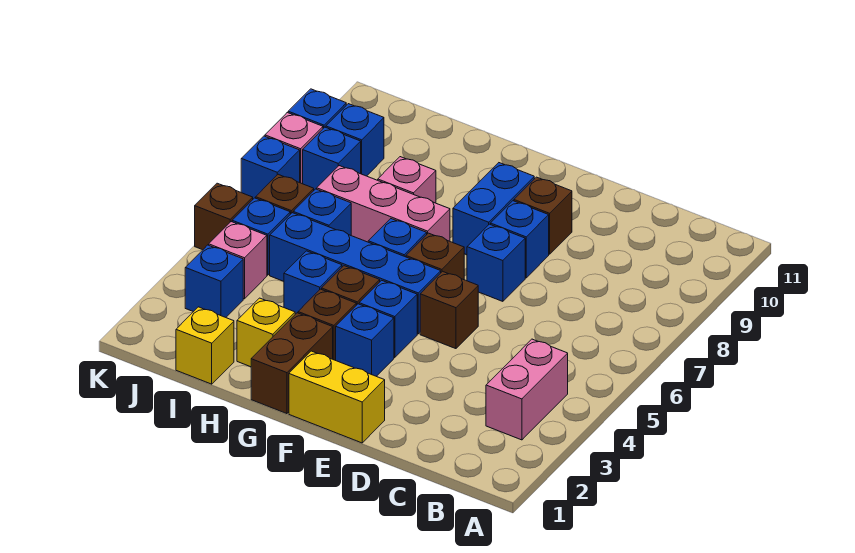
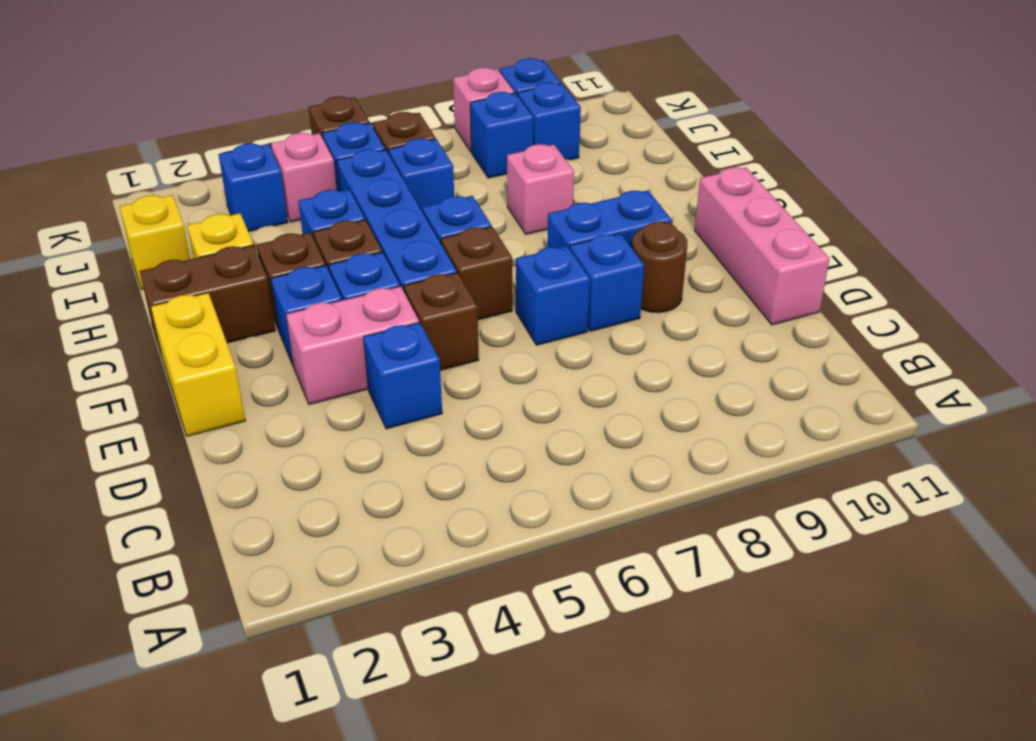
pink 1x2 brick [486,339,568,440] -> pink 1x2 brick moved to [286,286,419,405]
brown 1x1 brick [514,177,572,254] -> brown 1x1 round brick [632,222,687,313]
pink 1x3 brick [317,166,450,242] -> pink 1x3 brick moved to [695,167,830,325]
blue 1x1 brick [241,136,300,199] -> blue 1x1 brick moved to [363,322,442,429]

